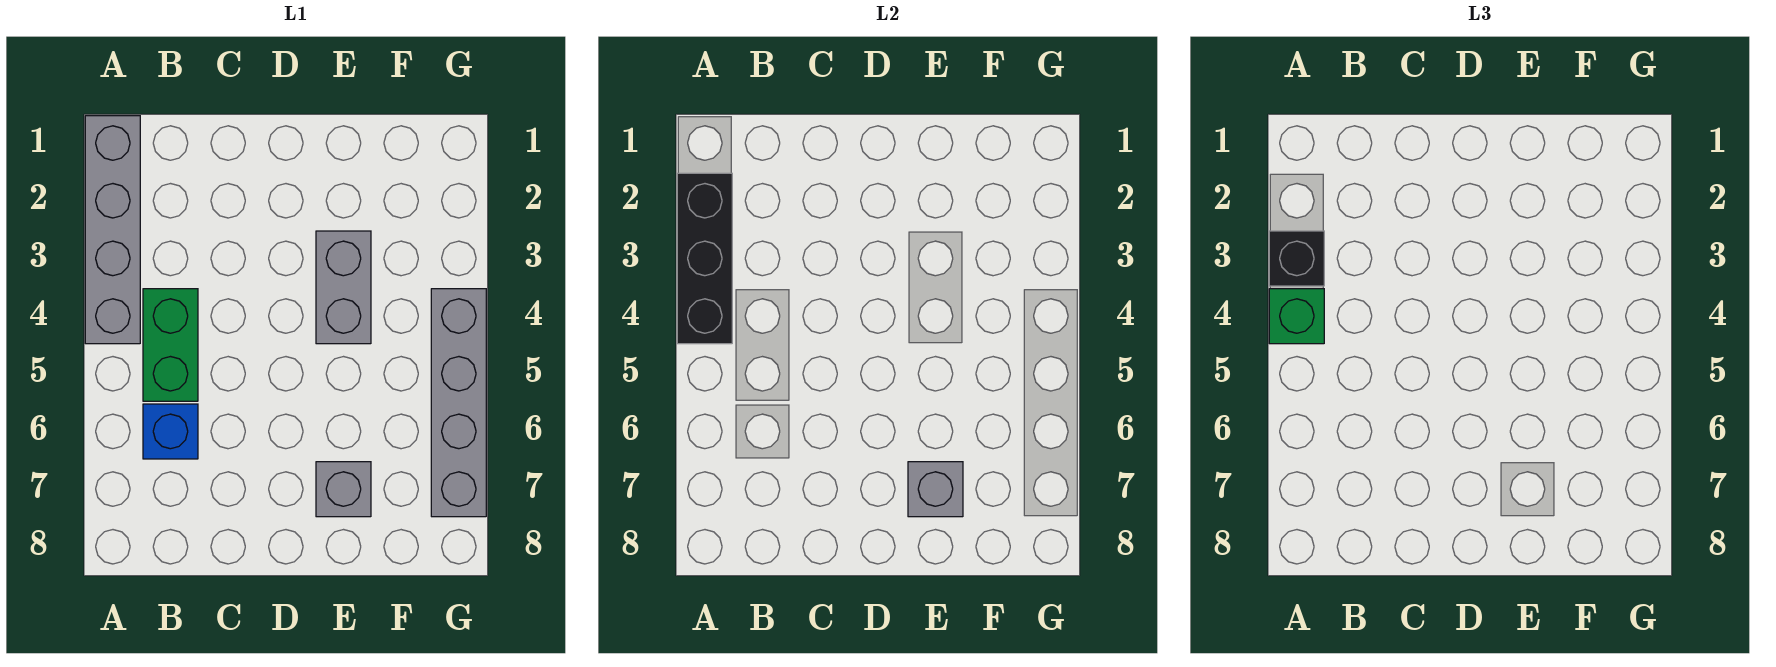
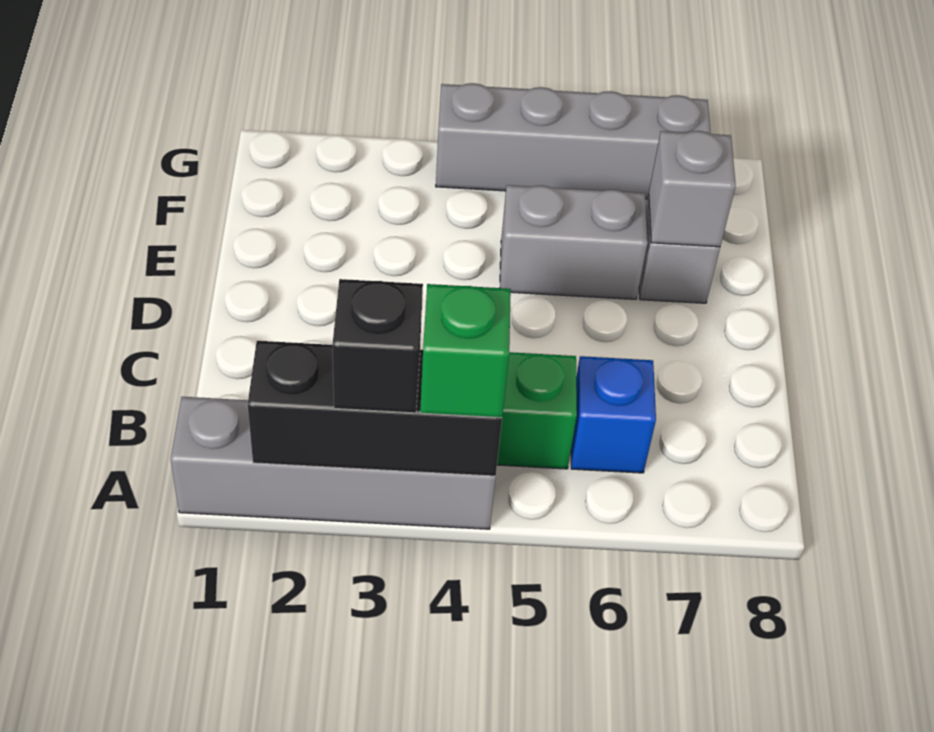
grey 1x2 brick [316,231,371,344] -> grey 1x2 brick moved to [500,185,648,299]

